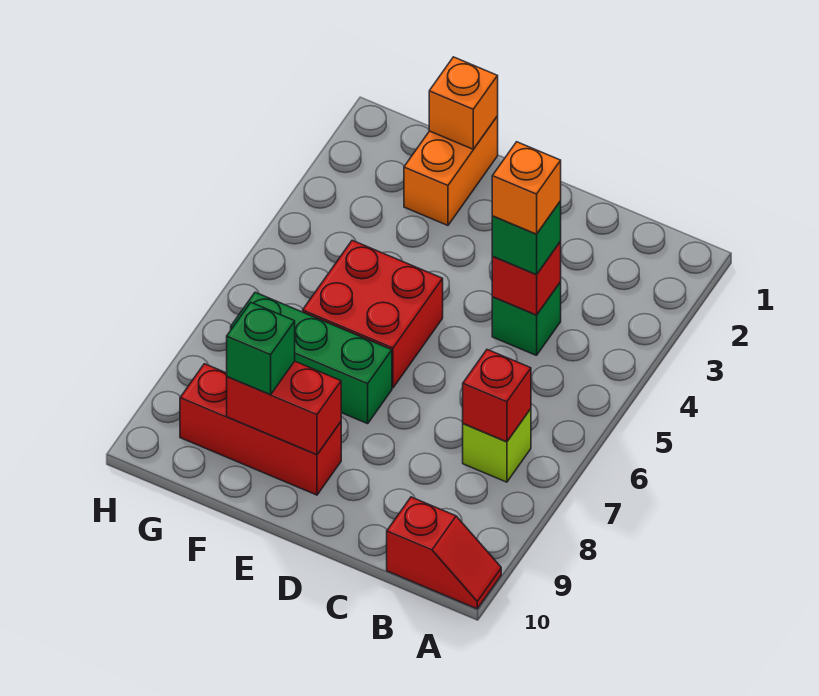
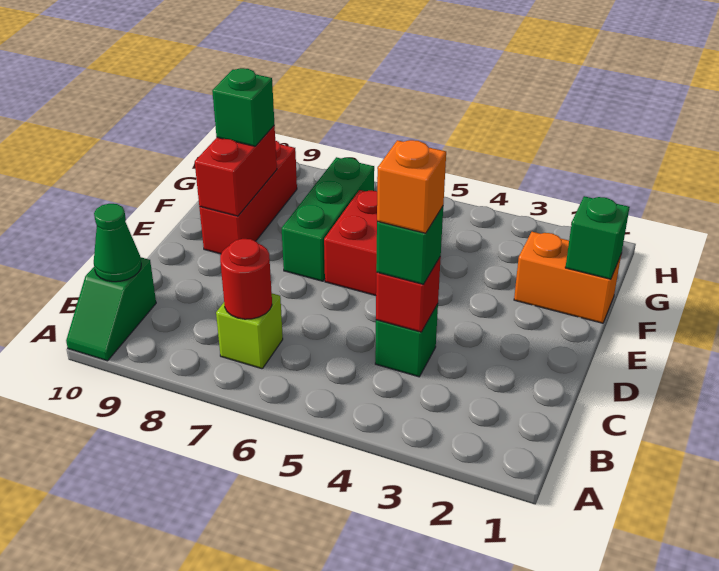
red 1x2 slope [387,497,501,609] -> green 1x2 slope [66,257,156,361]
red 1x1 brick [463,350,531,442] -> red 1x1 round brick [220,239,272,319]
none -> green 1x1 cone [94,204,141,282]
orange 1x1 brick [429,57,498,149] -> green 1x1 brick [565,196,630,279]

